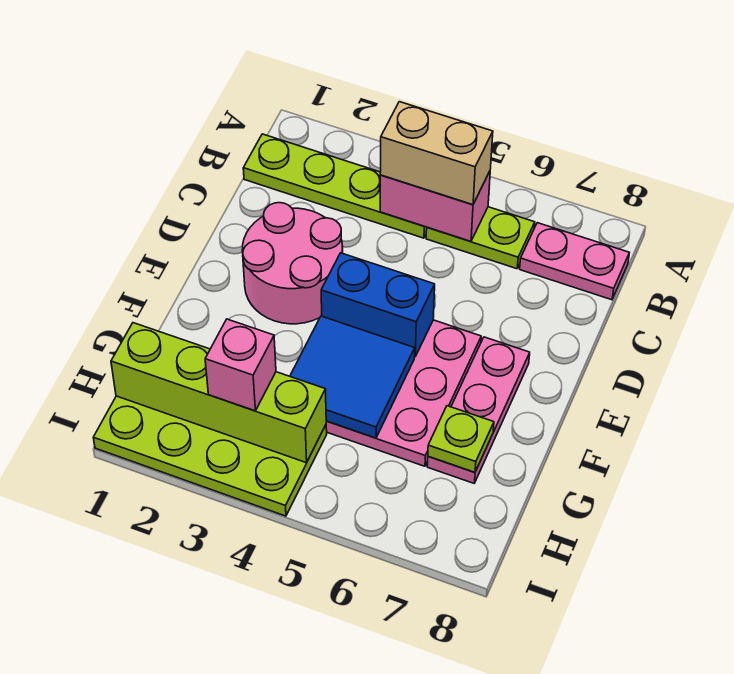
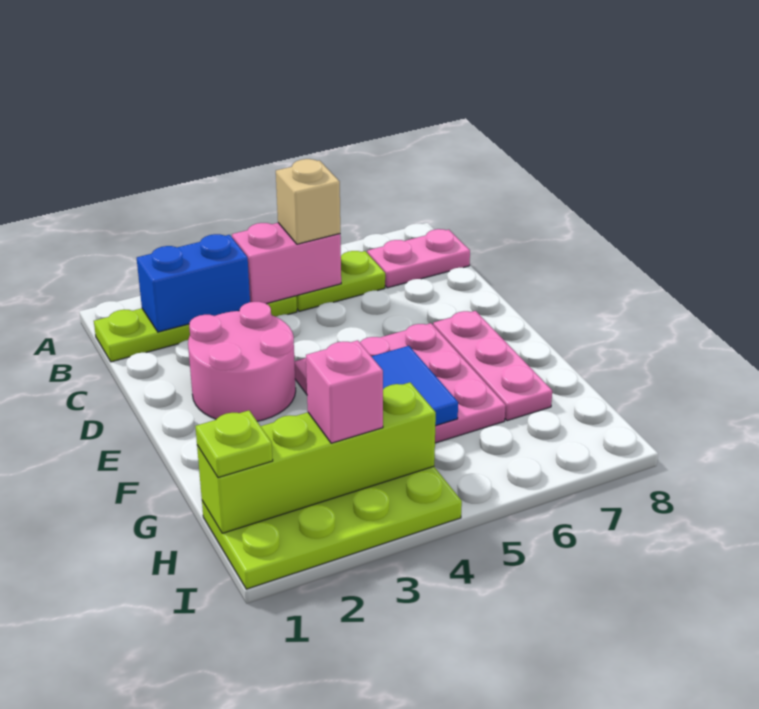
tan 1x2 brick [380,102,493,205] -> tan 1x1 brick [276,159,340,244]
blue 1x2 brick [321,253,435,356] -> blue 1x2 brick moved to [137,234,250,332]
lime 1x1 plate [428,406,494,472] -> lime 1x1 plate moved to [195,410,273,478]

